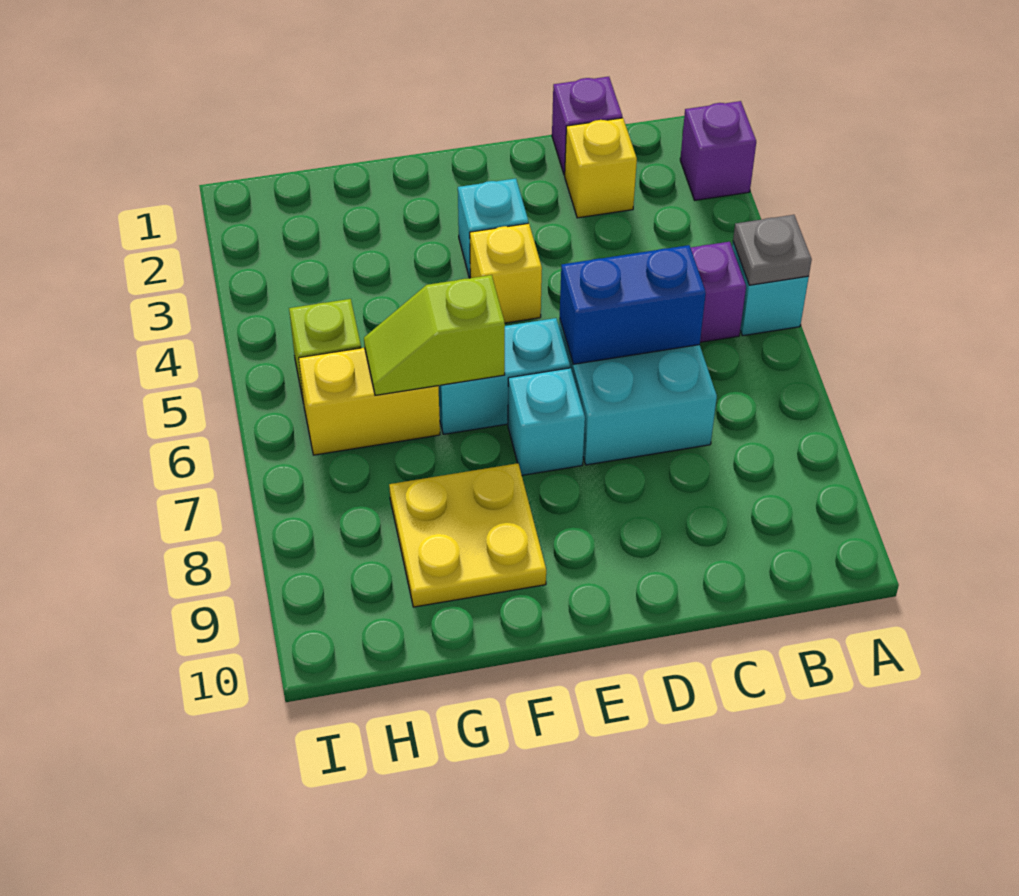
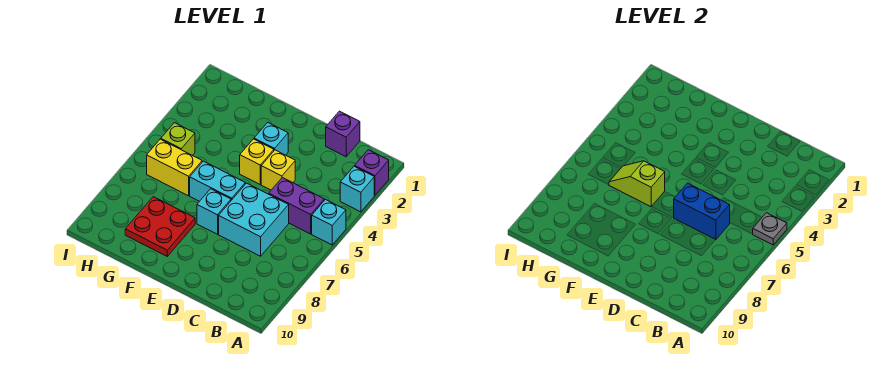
none -> cyan 1x1 brick [340,166,374,212]
yellow 1x1 brick [565,118,637,218] -> yellow 1x1 brick moved to [261,150,295,190]
yellow 2x2 plate [389,463,546,607] -> red 2x2 plate [125,197,195,256]

